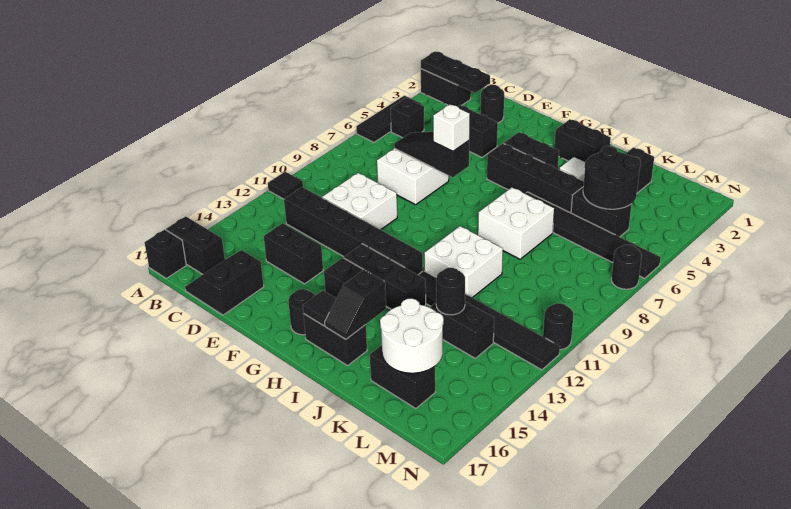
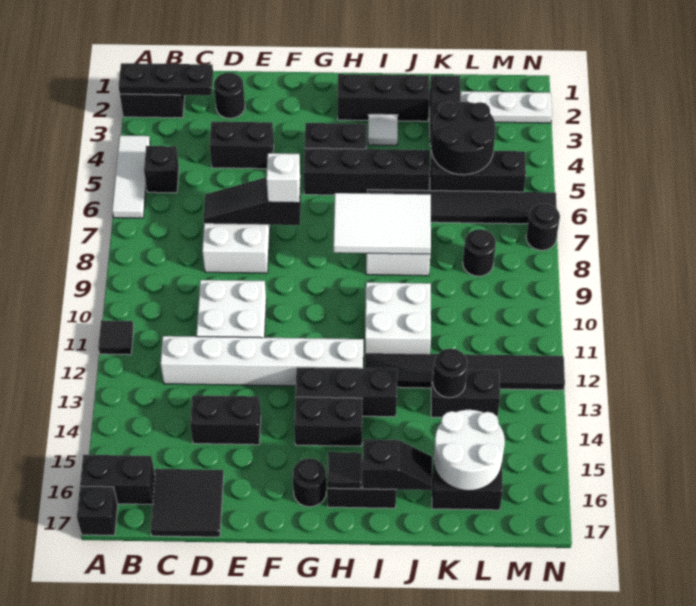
black 1x3 tile [356,96,422,142] -> white 1x3 tile [112,135,150,218]
black 1x6 brick [284,187,423,275] -> white 1x6 brick [160,336,363,386]
black 2x2 slope [185,250,264,315] -> black 2x2 tile [151,469,224,537]
black 1x2 brick [554,119,611,161] -> black 1x3 brick [338,74,430,121]
none -> white 2x3 tile [333,193,431,254]
black 1x2 slope [325,270,386,339] -> black 1x2 slope turned to [363,439,432,490]
black 1x2 brick [571,187,632,237] -> black 1x3 brick [430,150,526,192]
none -> white 1x3 plate [461,91,552,123]
black 1x1 round brick [543,303,573,350] -> black 1x1 round brick moved to [463,229,496,276]

